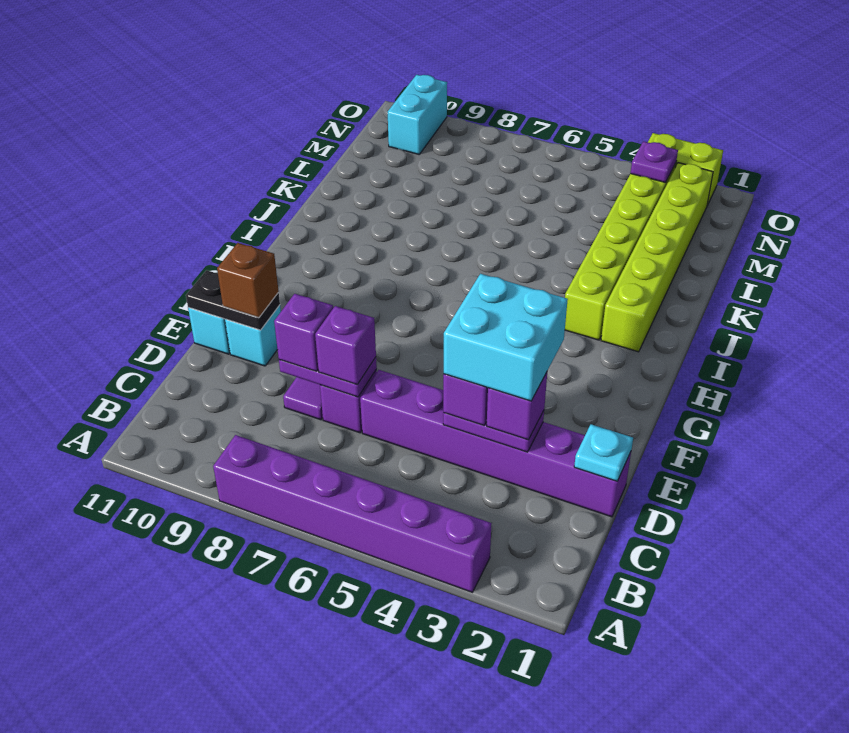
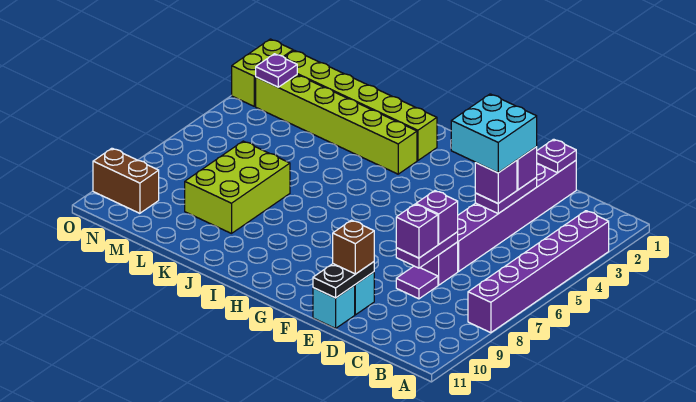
cyan 1x1 plate [574,424,633,481] -> purple 1x1 plate [537,139,576,173]
none -> lime 2x3 brick [185,141,290,234]
cyan 1x2 brick [388,75,447,154] -> brown 1x2 brick [93,148,159,213]

